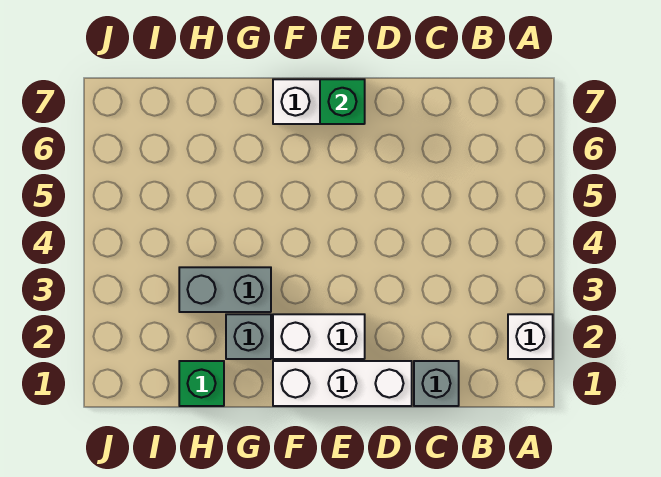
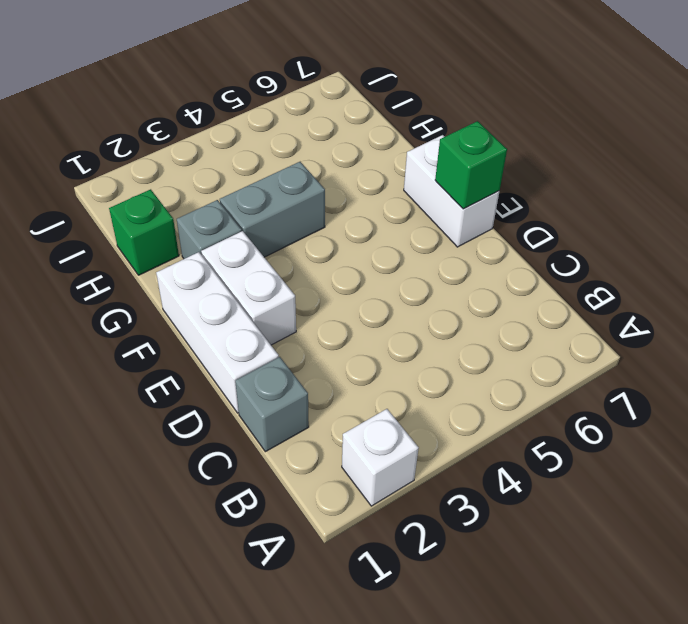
grey 1x2 brick [179,267,271,312] -> grey 1x2 brick turned to [220,162,325,257]

